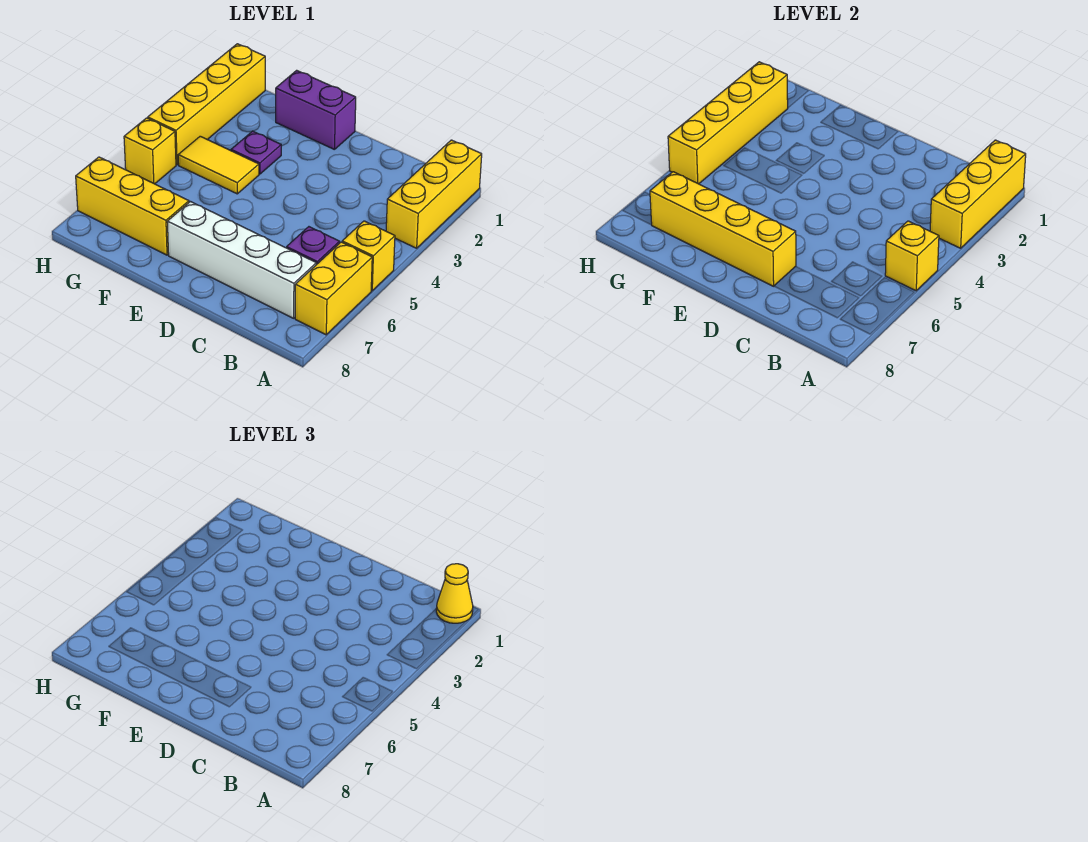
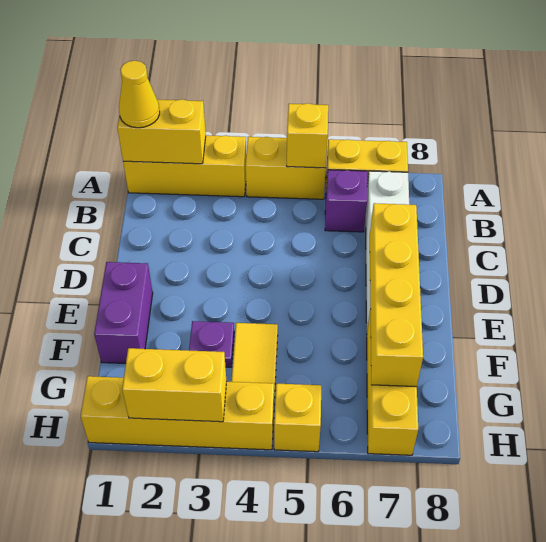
yellow 1x3 brick [930,140,1026,248] -> yellow 1x2 brick [117,99,206,164]
yellow 1x1 brick [342,221,395,291] -> yellow 1x2 brick [246,137,326,199]
yellow 1x4 brick [668,62,788,184] -> yellow 1x2 brick [122,348,227,422]

